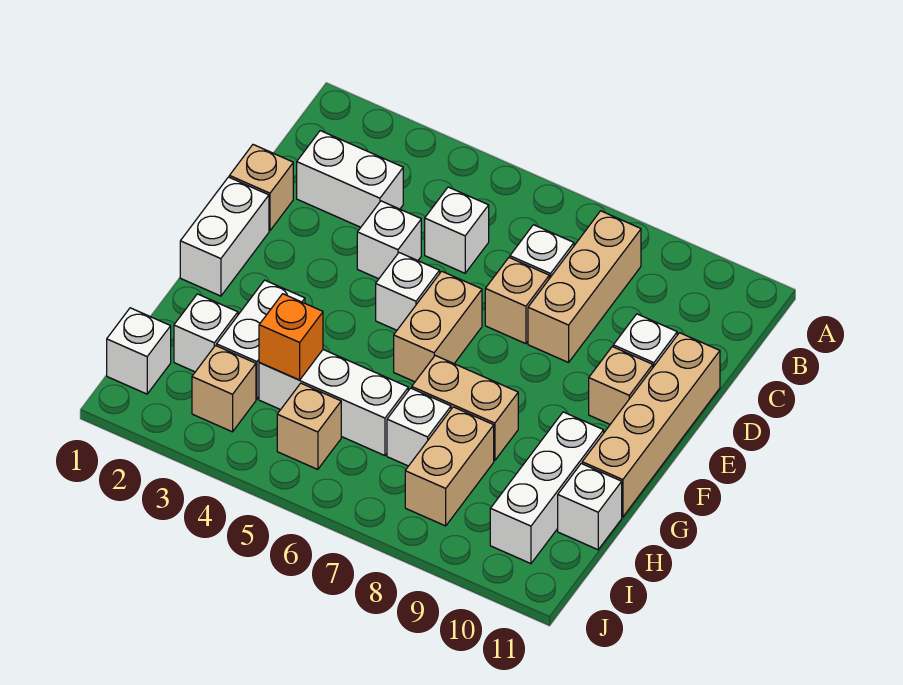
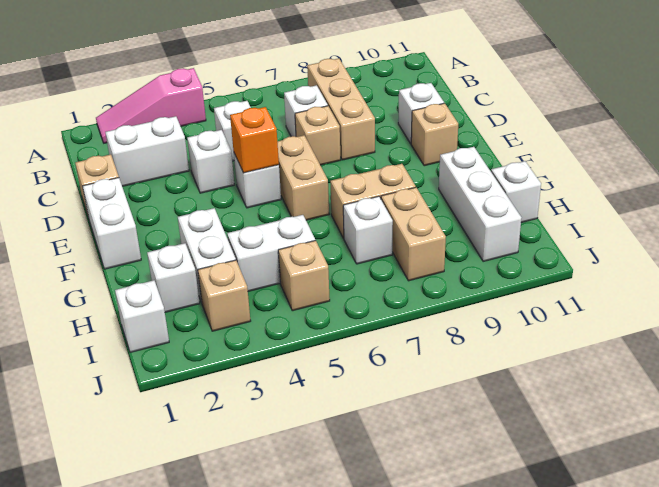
none -> pink 1x3 slope [96,68,206,143]
tan 1x4 brick [582,333,720,517] -> none
white 1x3 brick [259,350,408,456] -> white 1x2 brick [227,215,315,291]
orange 1x1 brick [259,294,323,380] -> orange 1x1 brick moved to [230,107,279,173]

